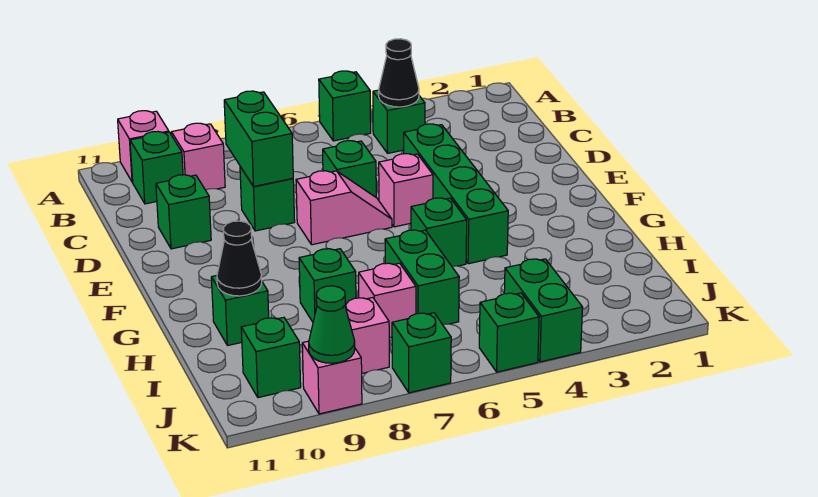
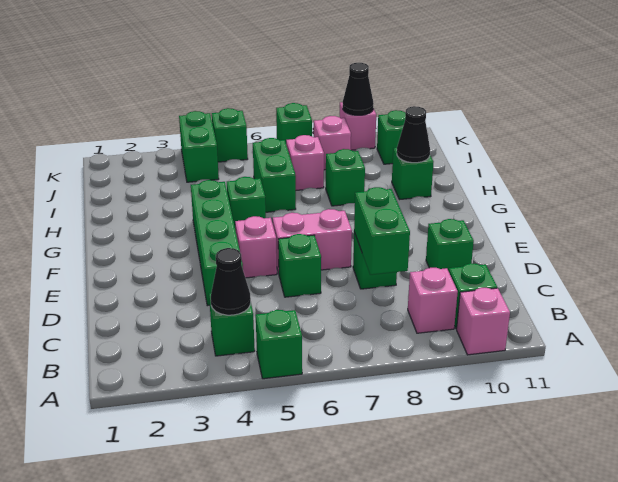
pink 1x2 slope [296,171,392,245] -> pink 1x2 brick [272,209,352,273]
green 1x1 cone [309,286,355,363] -> black 1x1 cone [343,63,374,115]

